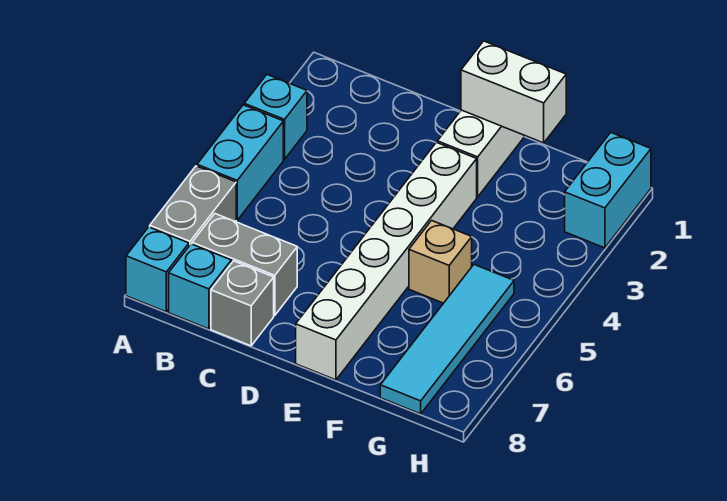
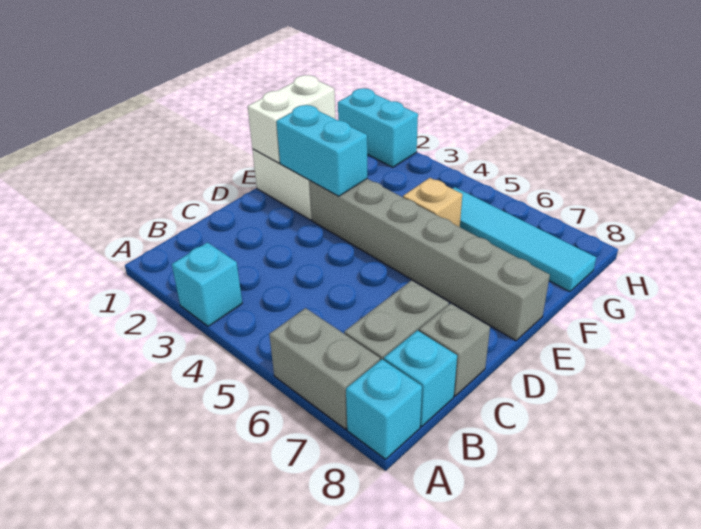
cyan 1x2 brick [197,105,283,220] -> cyan 1x2 brick moved to [276,105,367,196]
white 1x6 brick [296,142,477,380] -> grey 1x6 brick [310,179,550,341]

